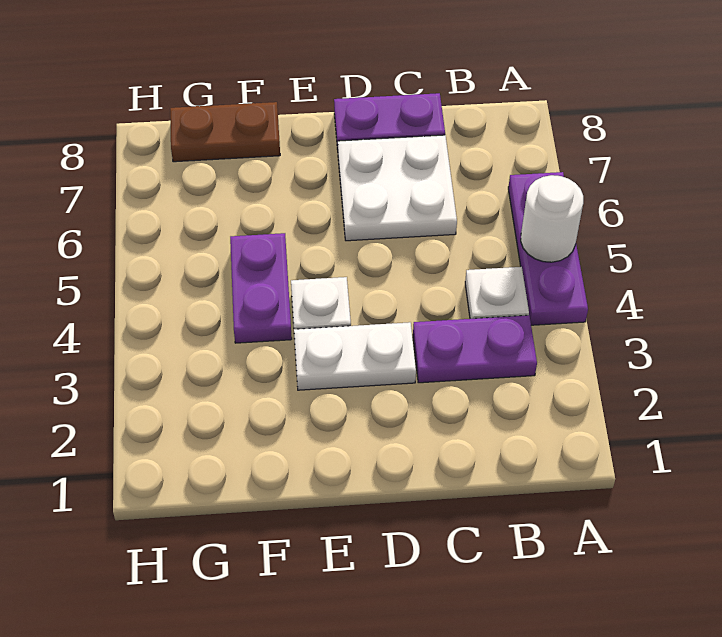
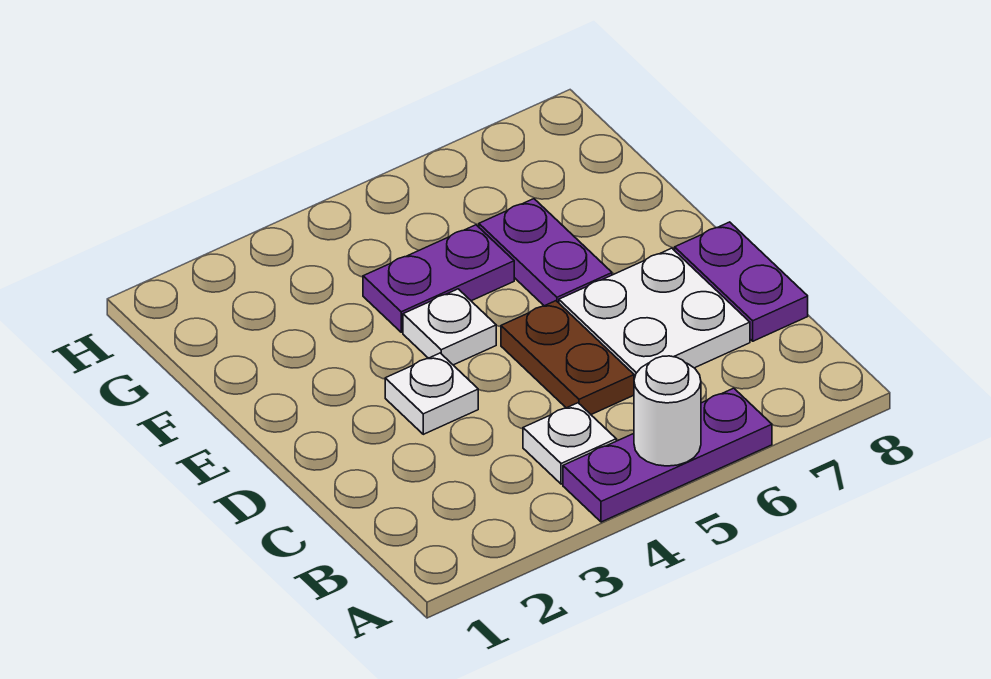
purple 1x2 plate [413,315,537,383] -> purple 1x2 plate moved to [479,199,612,306]
white 1x2 plate [294,322,416,390] -> white 1x1 plate [385,353,478,434]
brown 1x2 plate [170,102,280,162] -> brown 1x2 plate moved to [501,301,634,414]

